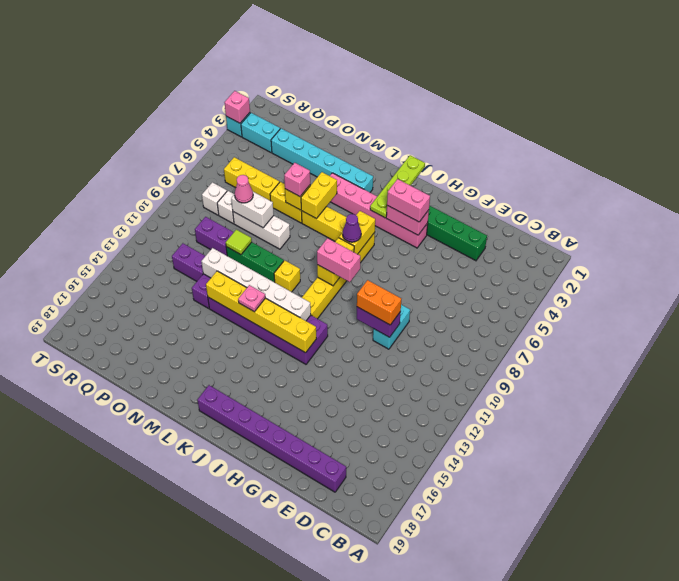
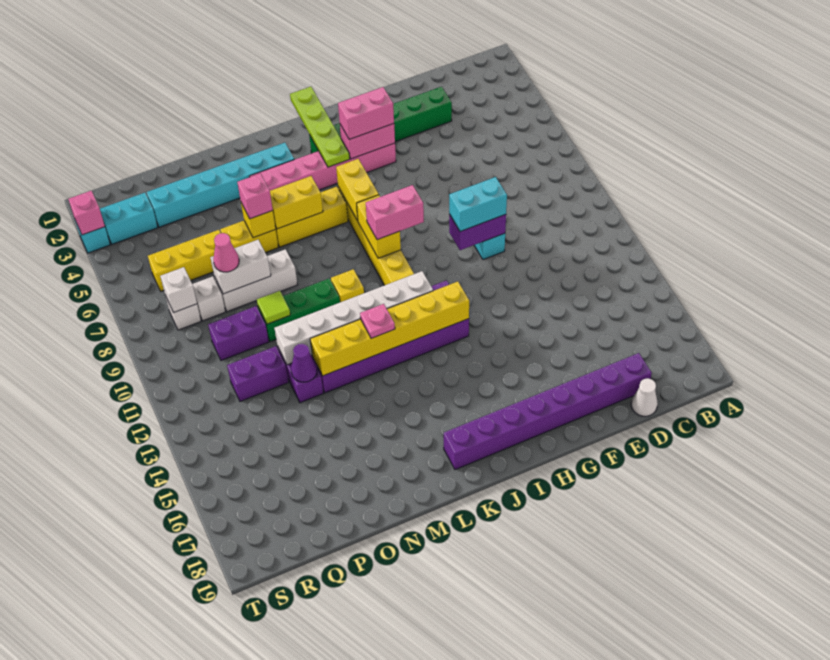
none -> white 1x1 cone [631,378,658,416]
orange 1x2 brick [357,280,401,325] -> cyan 1x2 brick [449,177,507,231]
purple 1x1 cone [342,214,361,242] -> purple 1x1 cone moved to [291,344,317,382]
yellow 1x2 brick [301,172,337,219] -> yellow 1x2 brick turned to [270,176,323,229]
none -> white 1x1 brick [160,267,197,313]

